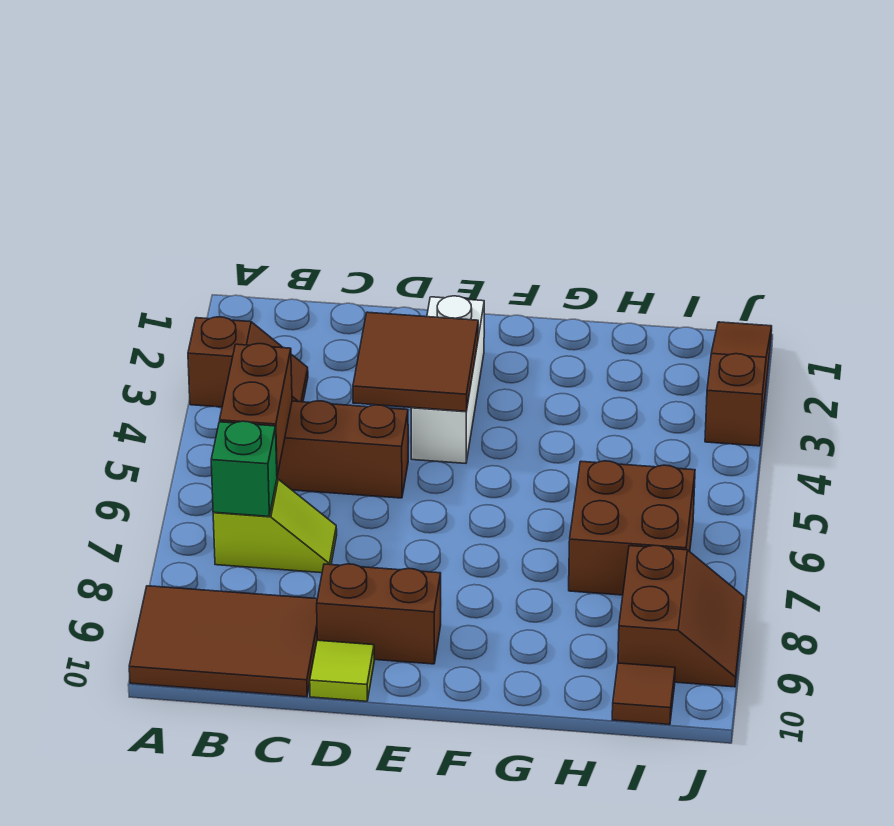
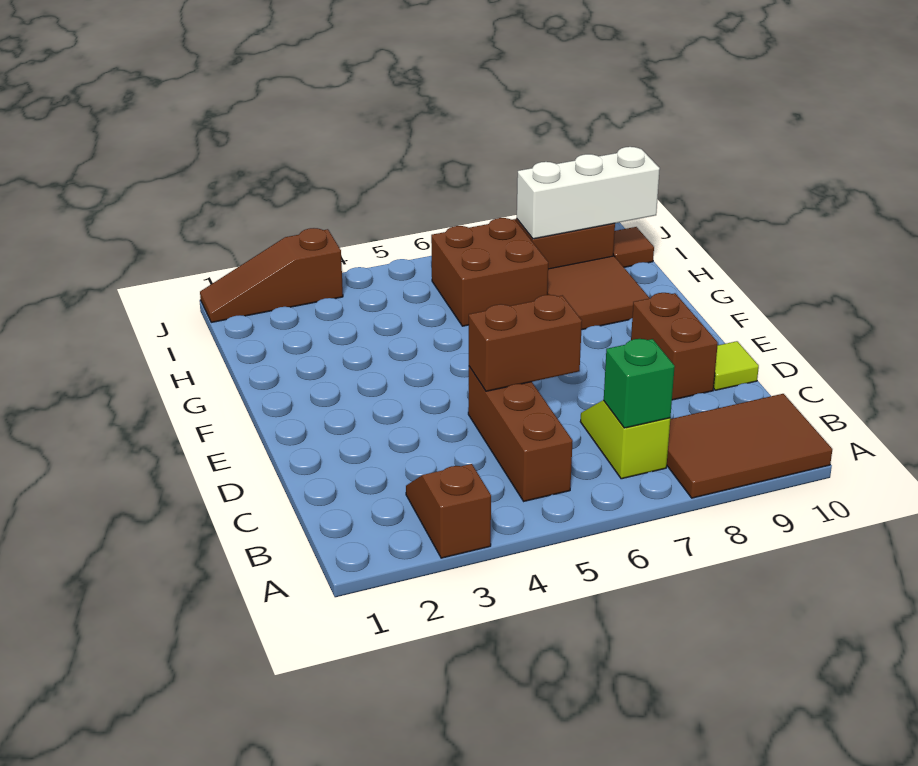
brown 2x3 tile [129,586,317,697] -> brown 2x3 tile turned to [667,394,832,498]
brown 1x2 brick [220,344,292,475] -> brown 1x2 brick moved to [469,295,582,391]
brown 2x2 tile [353,312,478,411] -> brown 2x2 tile moved to [547,256,649,330]
white 1x3 brick [411,296,484,463] -> white 1x3 brick moved to [517,147,660,239]

